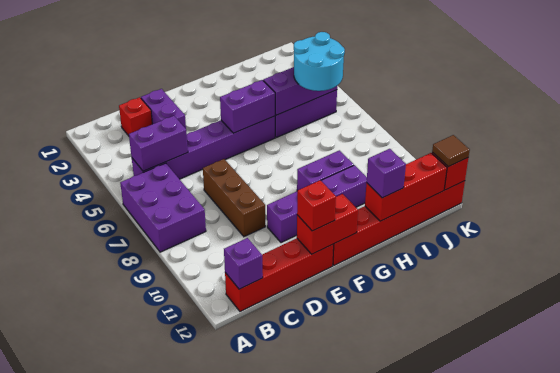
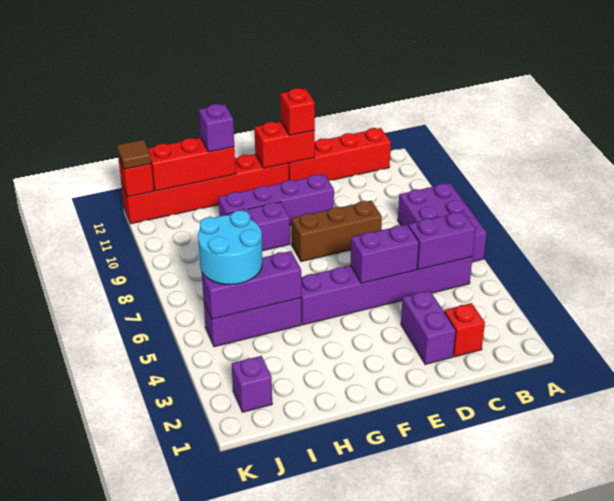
purple 1x1 brick [224,238,263,289] -> purple 1x1 brick moved to [232,356,272,412]
brown 1x3 brick [203,159,265,237] -> brown 1x3 brick turned to [291,201,382,262]
purple 1x2 brick [220,80,275,133] -> purple 1x2 brick moved to [350,224,419,283]

